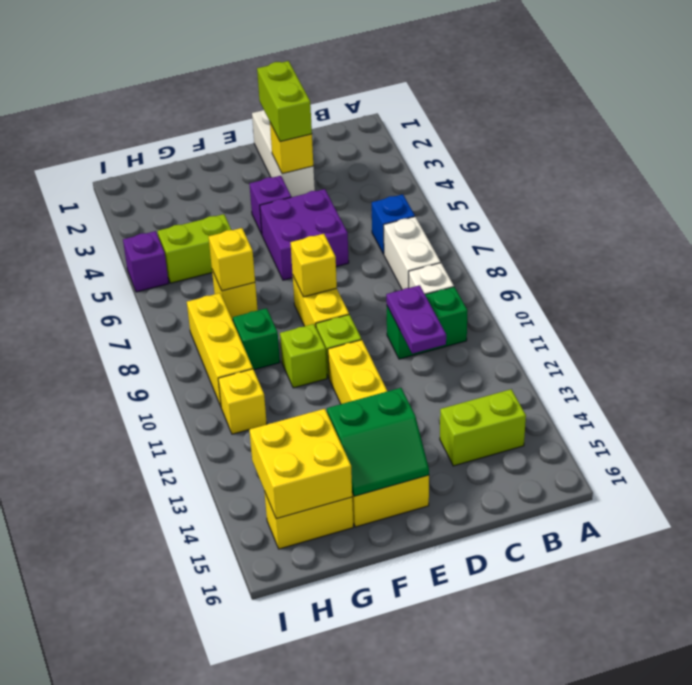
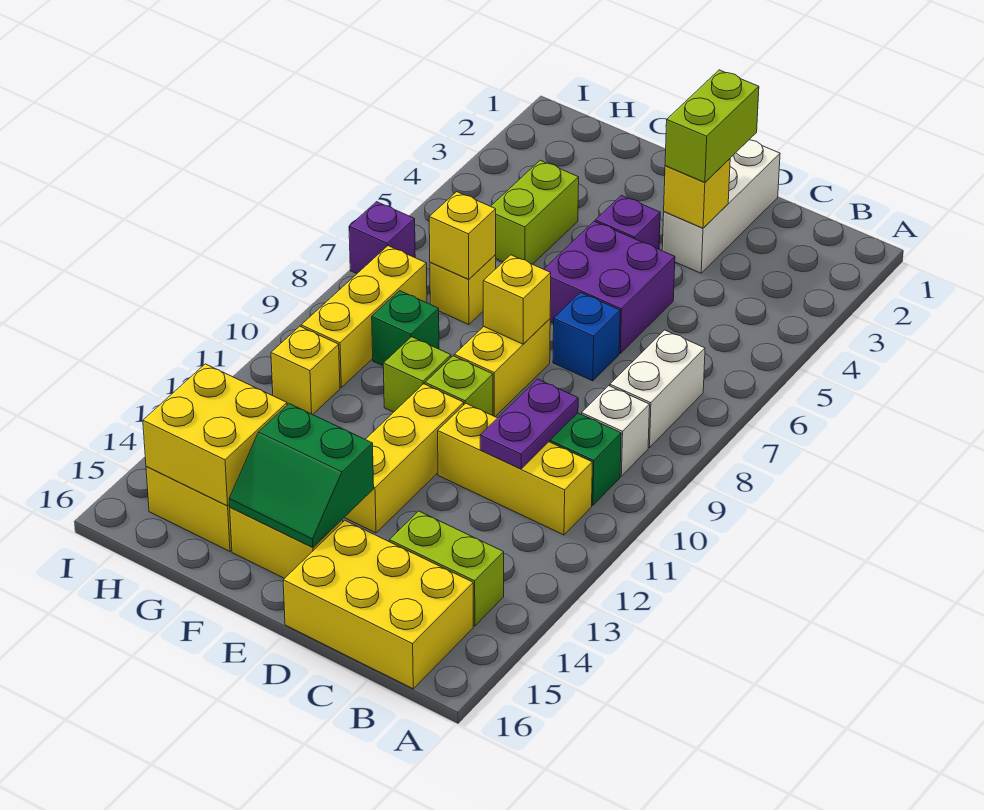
blue 1x1 brick [371,194,415,254] -> blue 1x1 brick moved to [553,293,620,381]
none -> yellow 1x3 brick [438,403,592,535]
none -> yellow 2x3 brick [283,521,473,689]
lime 1x2 brick [158,214,231,283] -> lime 1x2 brick turned to [491,160,579,264]
purple 1x1 brick [123,231,169,292] -> purple 1x1 brick moved to [349,202,415,274]

